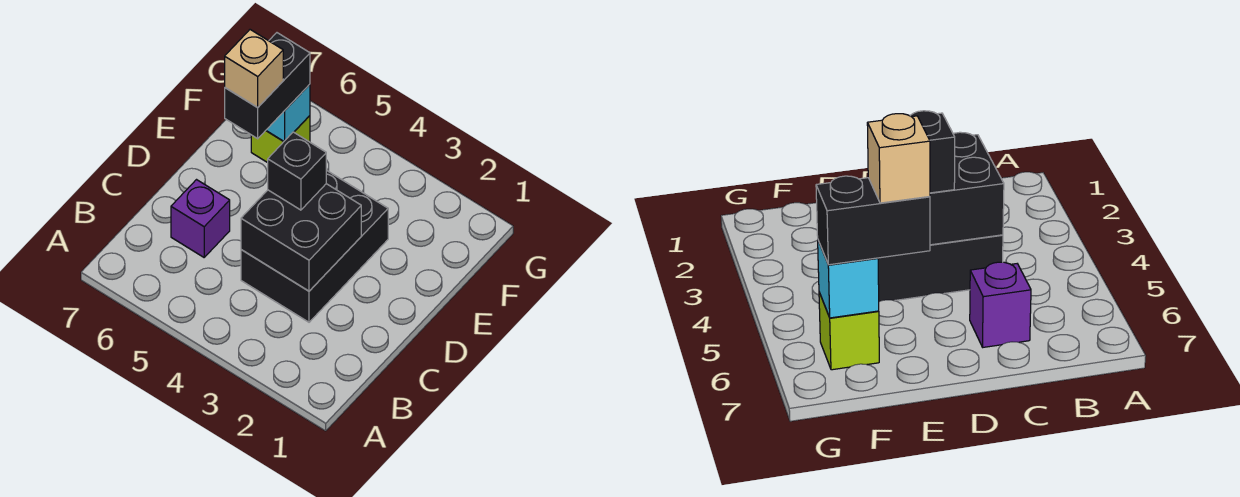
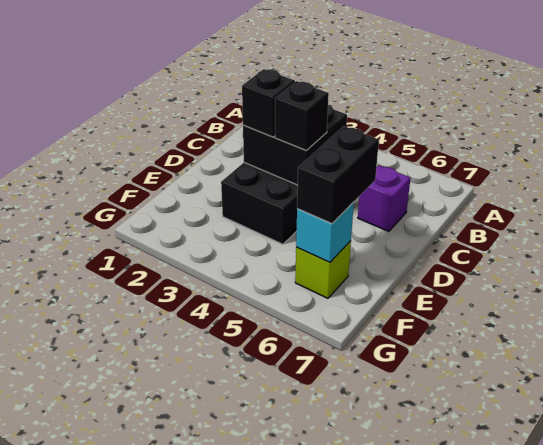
none -> black 1x1 brick [242,69,295,137]
tan 1x1 brick [225,30,283,107] -> none

